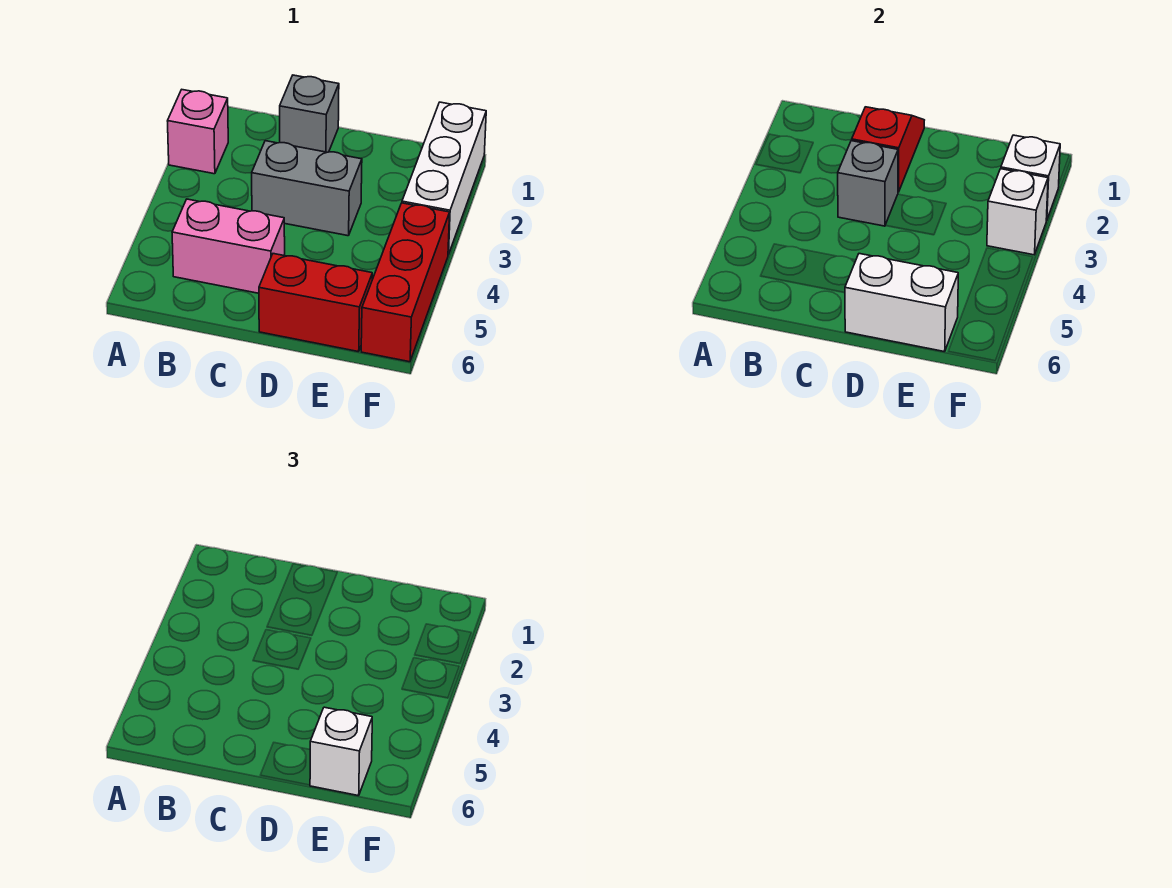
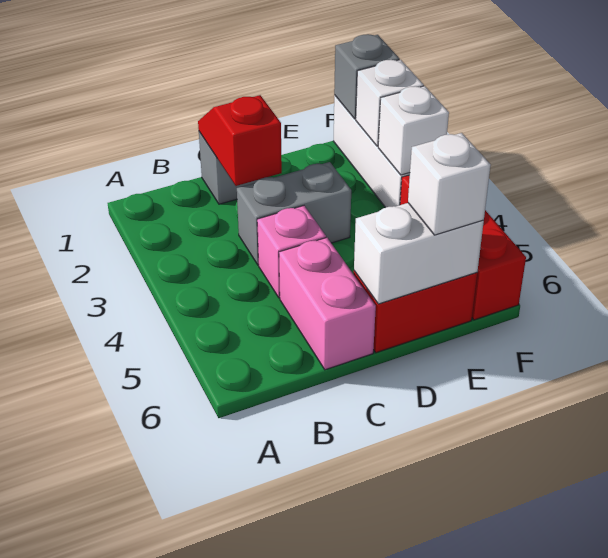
pink 1x1 brick [168,90,228,174] -> pink 1x1 brick moved to [257,206,326,298]
pink 1x2 brick [172,199,285,293] -> pink 1x2 brick turned to [279,238,376,370]
grey 1x1 brick [838,141,898,226] -> grey 1x1 brick moved to [334,34,400,119]

